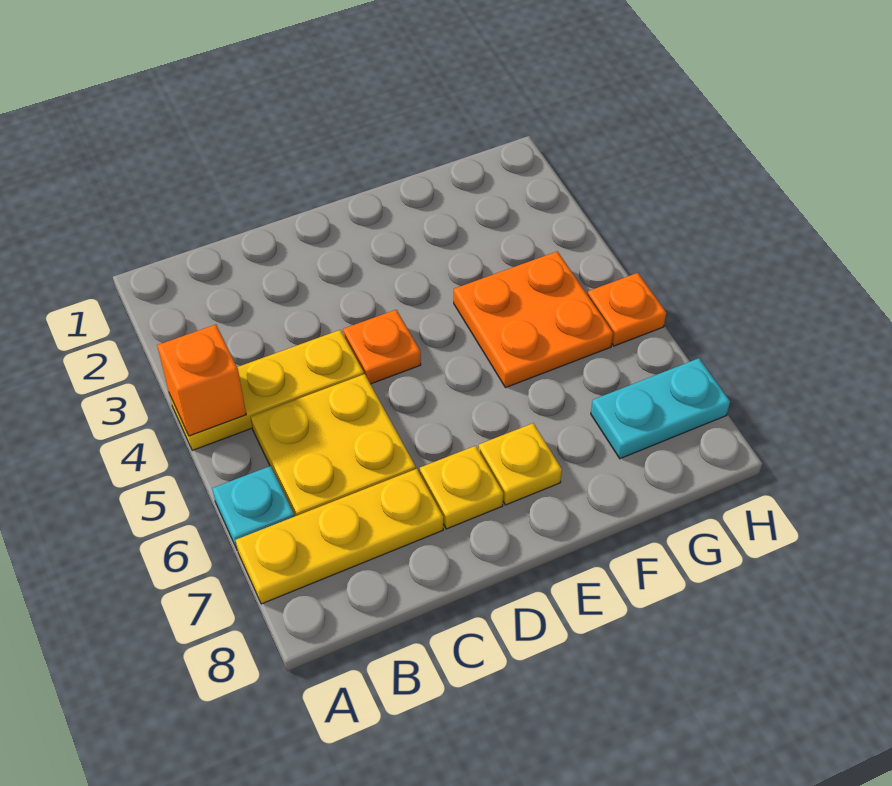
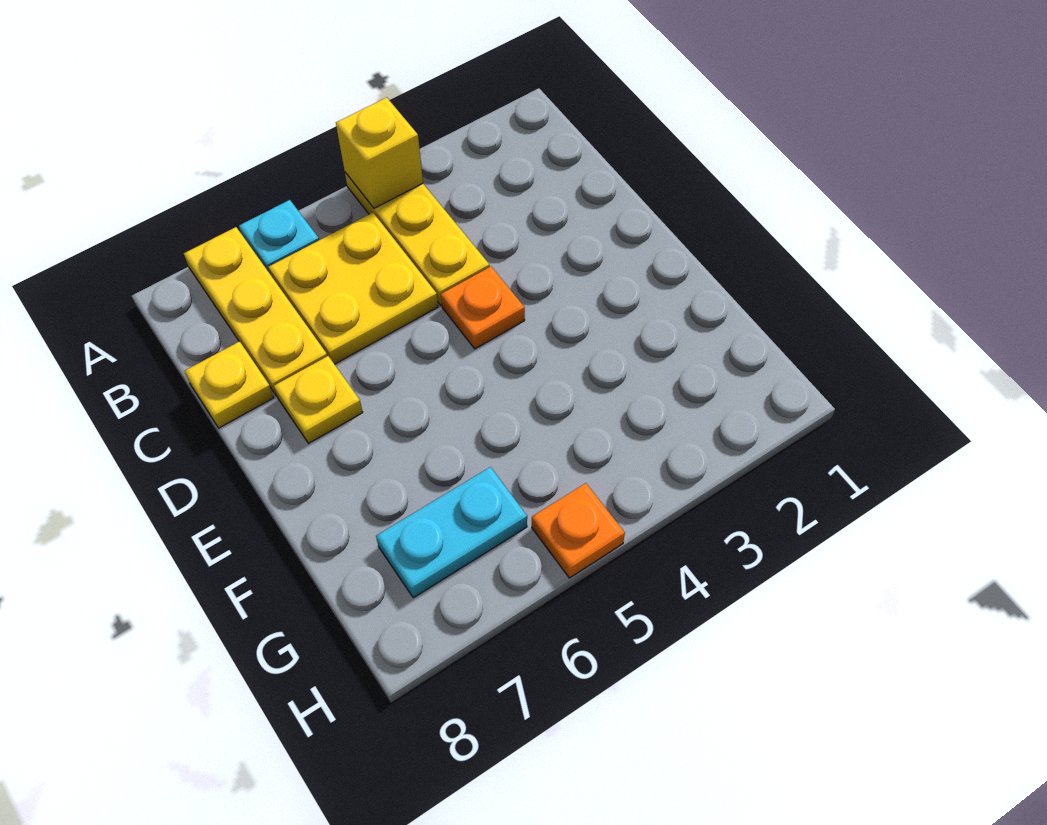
orange 1x1 brick [157,325,246,436] -> yellow 1x1 brick [336,98,423,208]
yellow 1x1 plate [478,423,562,505] -> yellow 1x1 plate moved to [185,341,274,428]
orange 2x2 plate [454,251,613,388] -> none
cyan 1x2 plate [591,358,730,459] -> cyan 1x2 plate turned to [376,467,527,598]

